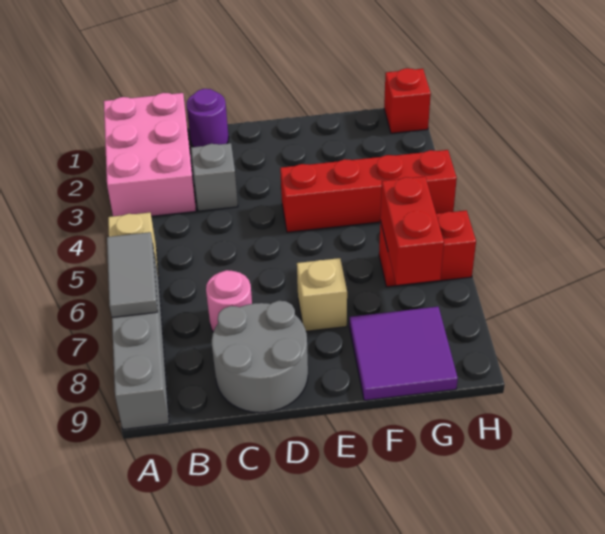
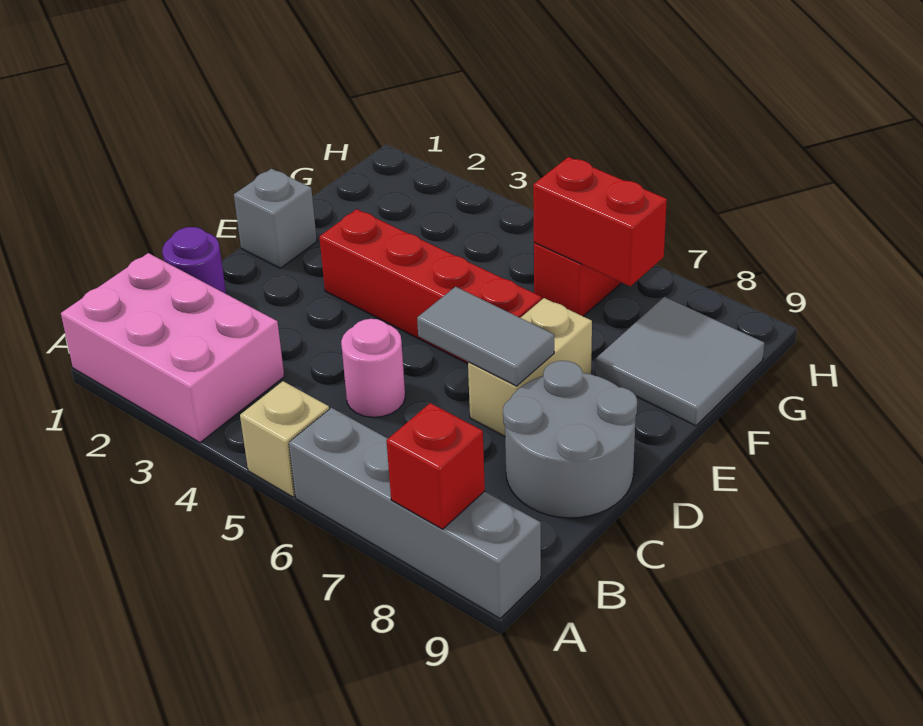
grey 1x2 tile [107,232,158,317] -> grey 1x2 tile moved to [417,287,554,386]
grey 1x1 brick [191,143,238,211] -> grey 1x1 brick moved to [234,169,317,268]
pink 1x1 round brick [206,270,252,332] -> pink 1x1 round brick moved to [341,319,405,417]
red 1x4 brick [280,150,457,232] -> red 1x4 brick turned to [319,209,542,364]
tan 1x1 brick [297,258,347,331] -> tan 1x2 brick [468,298,592,436]
purple 2x2 tile [349,307,458,401] -> grey 2x2 tile [595,297,764,426]
red 1x1 brick [384,68,431,133] -> red 1x1 brick moved to [386,403,485,529]

